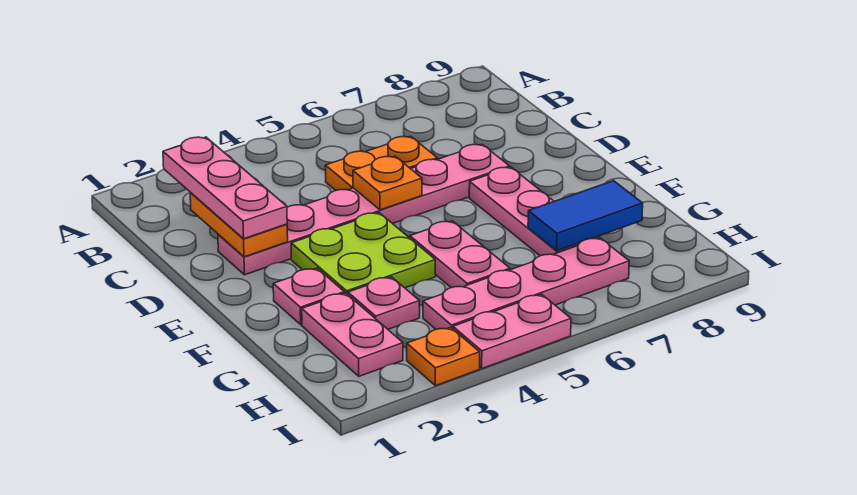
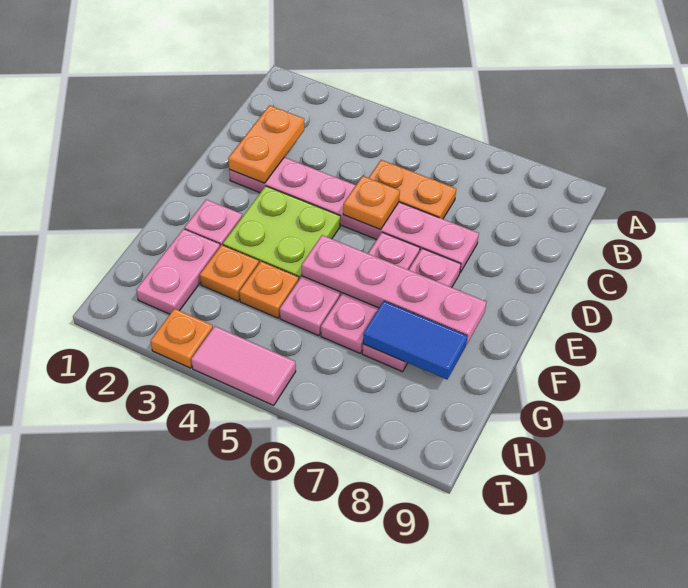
pink 1x3 plate [163,137,287,239] -> pink 1x3 plate moved to [321,232,420,353]
pink 1x1 plate [348,277,420,329] -> orange 1x1 plate [200,245,259,301]
none -> orange 1x1 plate [239,261,299,318]
pink 1x4 plate [423,238,629,329] -> pink 1x4 plate moved to [302,235,486,344]
pink 1x2 plate [453,294,571,369] -> pink 1x2 tile [191,326,296,405]

